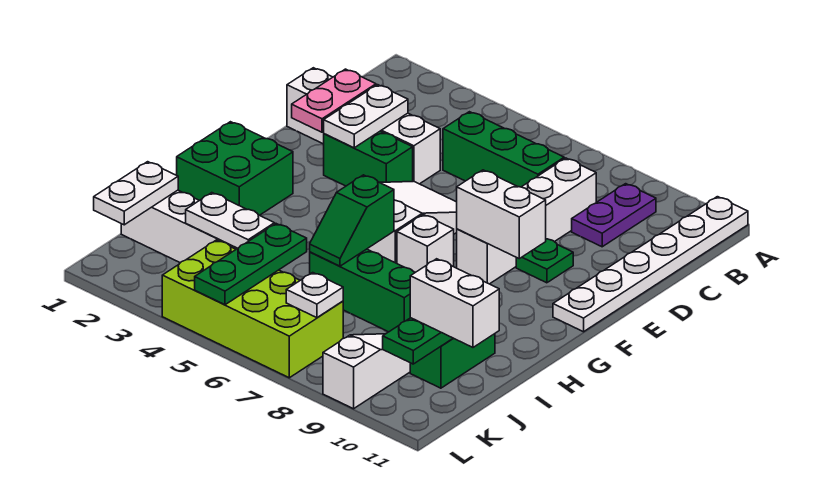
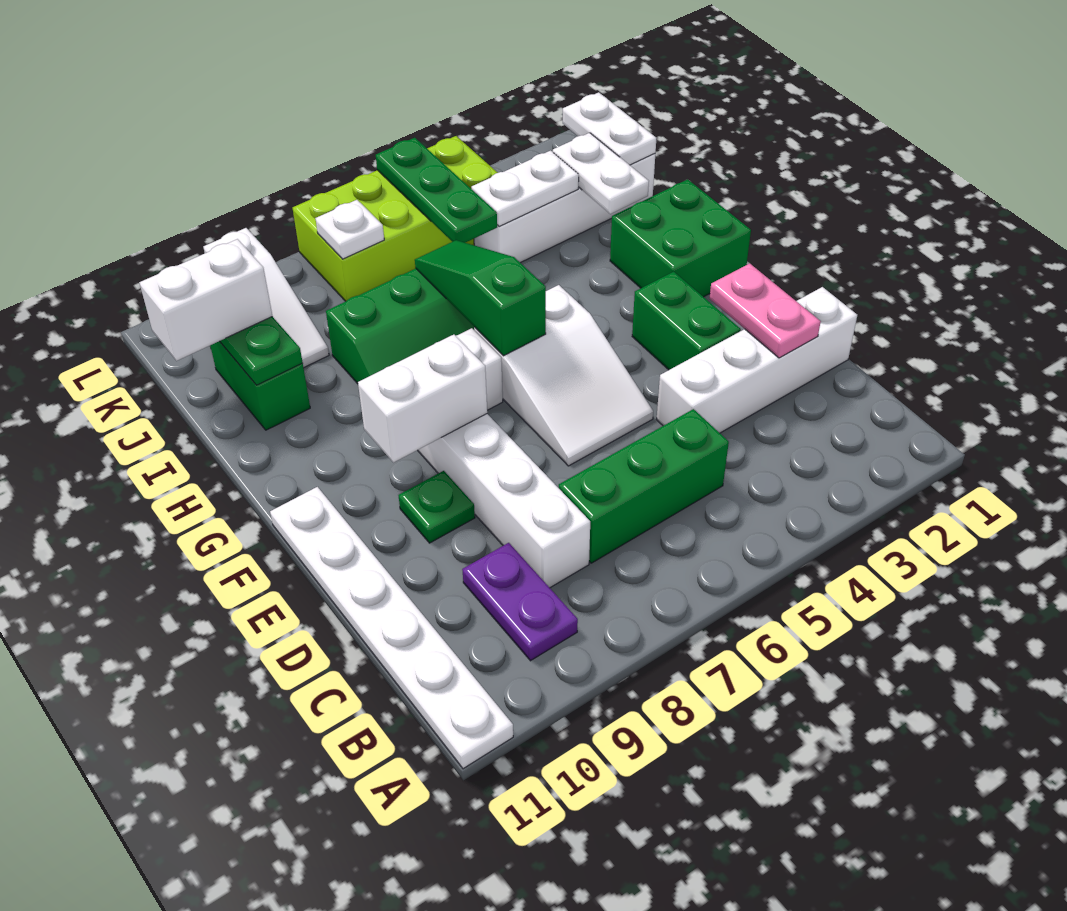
white 1x2 plate [324,85,408,148] -> white 1x2 plate moved to [553,133,649,214]
green 1x2 brick [324,131,413,186] -> green 1x2 brick turned to [632,272,741,370]
green 1x2 slope [310,175,394,266] -> green 1x3 slope [415,240,546,356]

